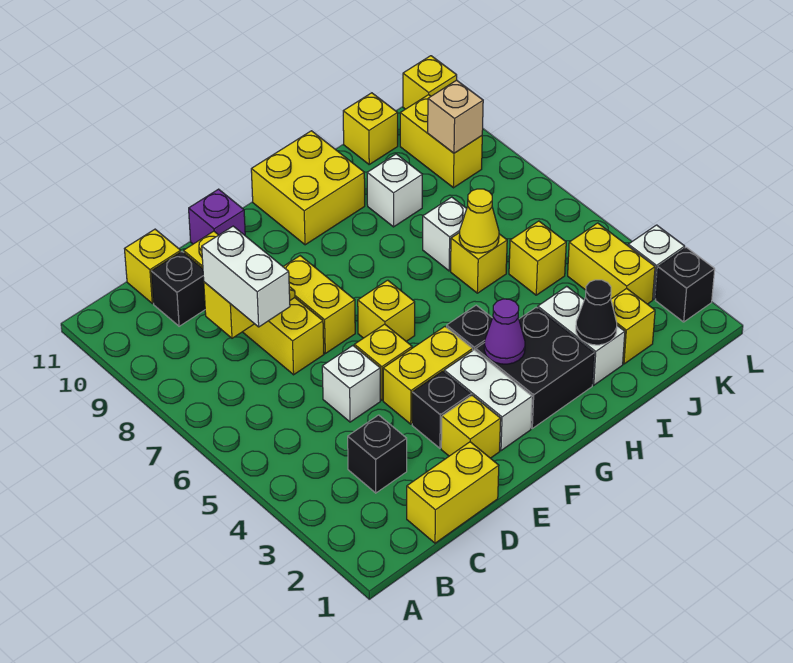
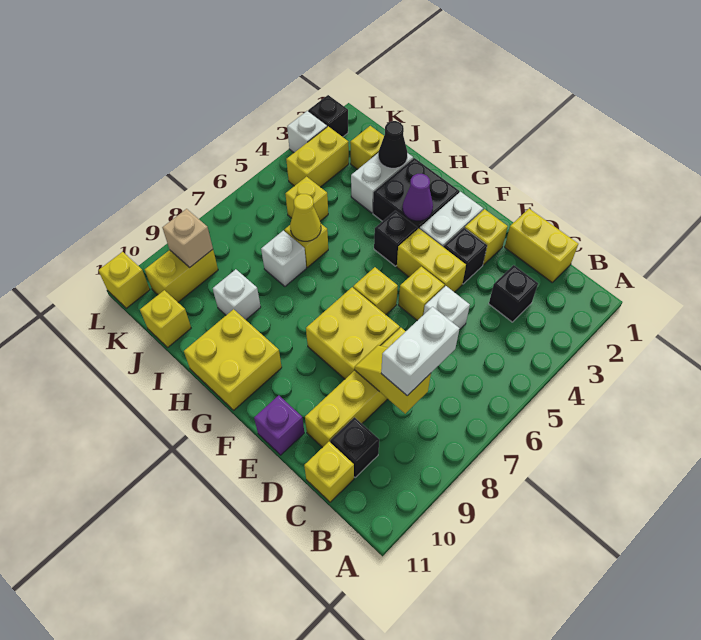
yellow 1x2 brick [283,256,355,353] -> yellow 2x2 brick [306,287,400,379]

